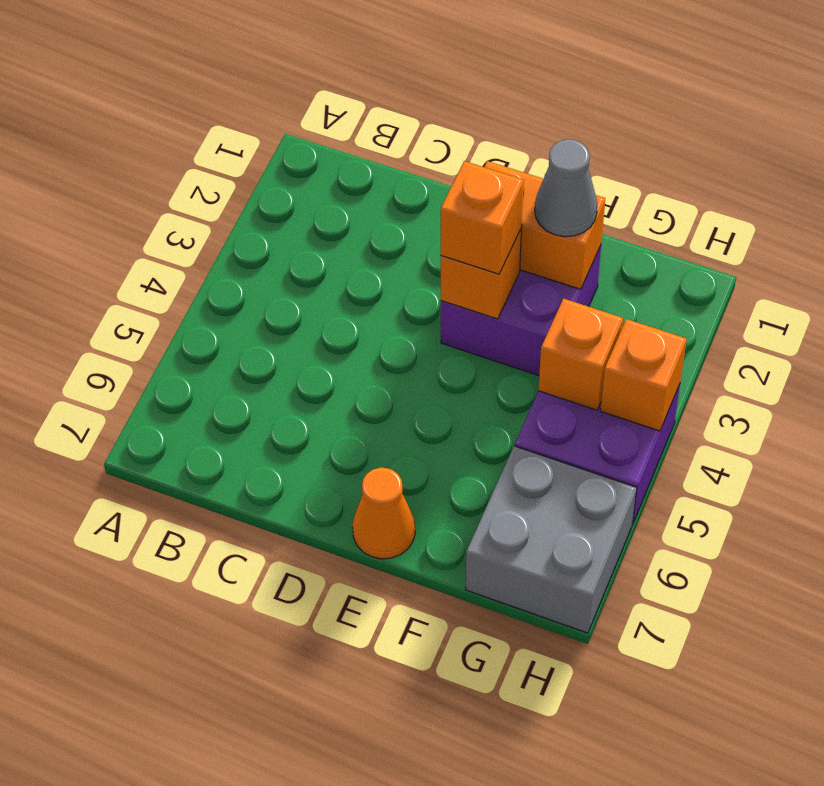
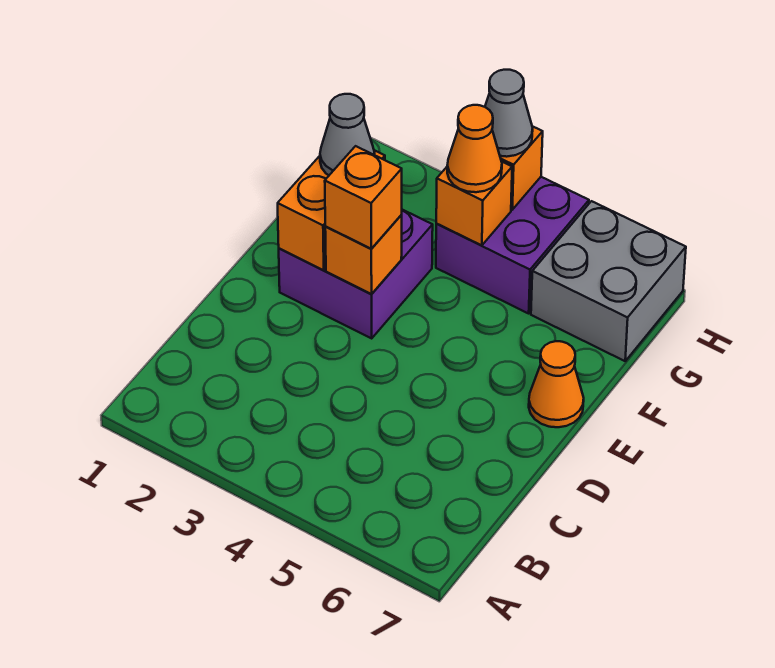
none -> orange 1x1 cone [447,105,502,192]
none -> grey 1x1 cone [485,70,533,157]

